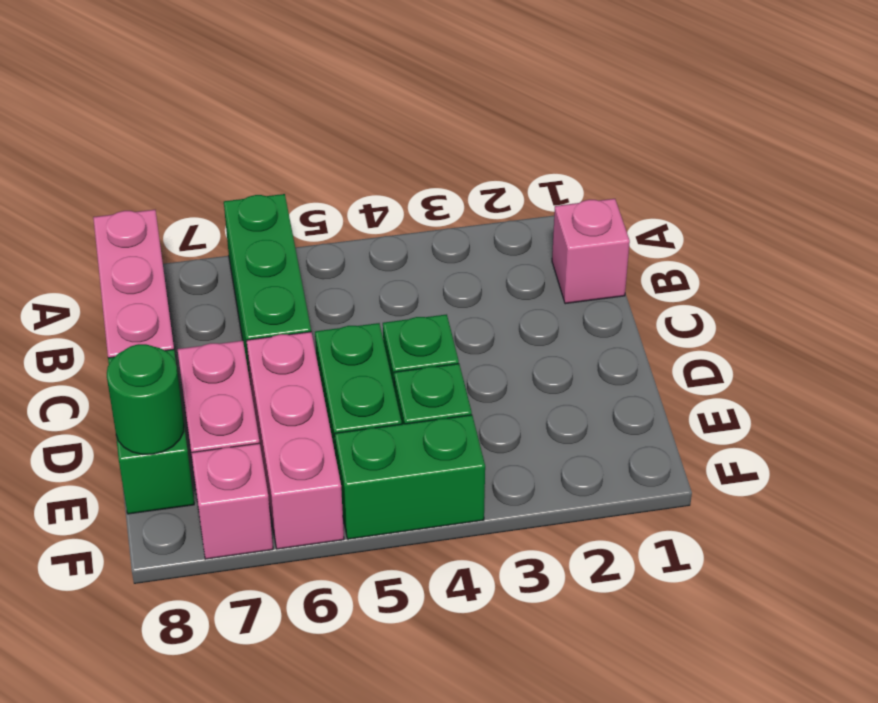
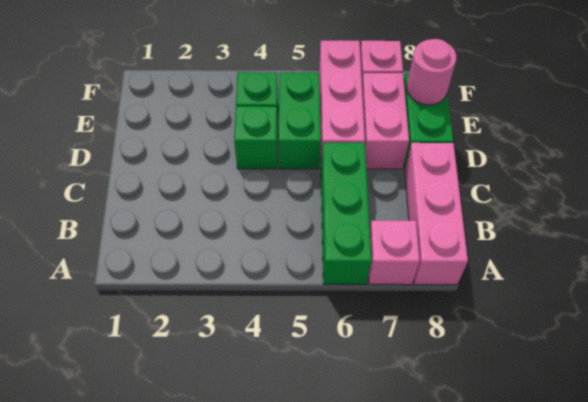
pink 1x1 brick [552,199,630,304] -> pink 1x1 brick moved to [368,221,420,285]
green 1x1 round brick [107,344,184,454] -> pink 1x1 round brick [407,39,456,105]
green 1x2 brick [335,415,485,539] -> none

